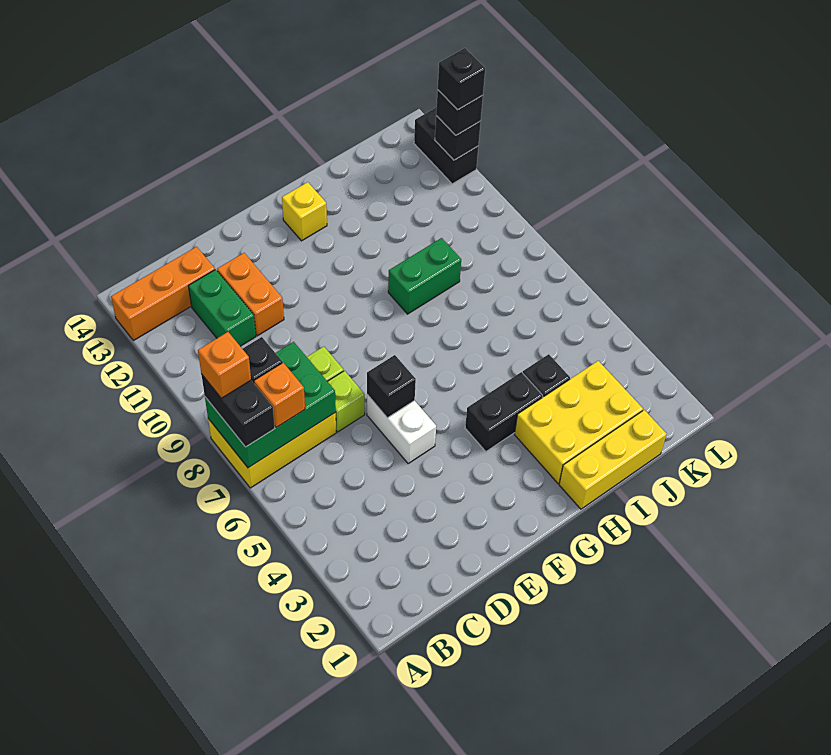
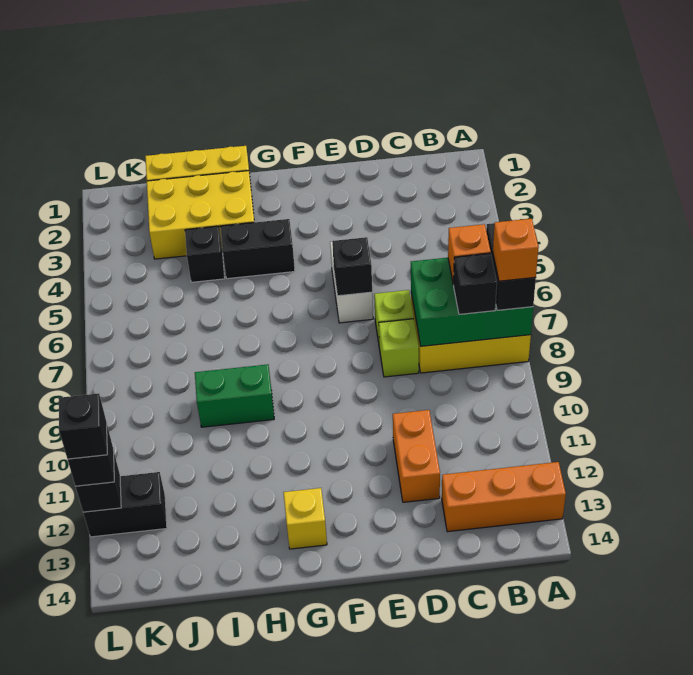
green 1x2 brick [189,269,256,346] -> none
black 1x2 brick [414,107,478,184] -> black 1x2 brick turned to [83,472,167,537]

